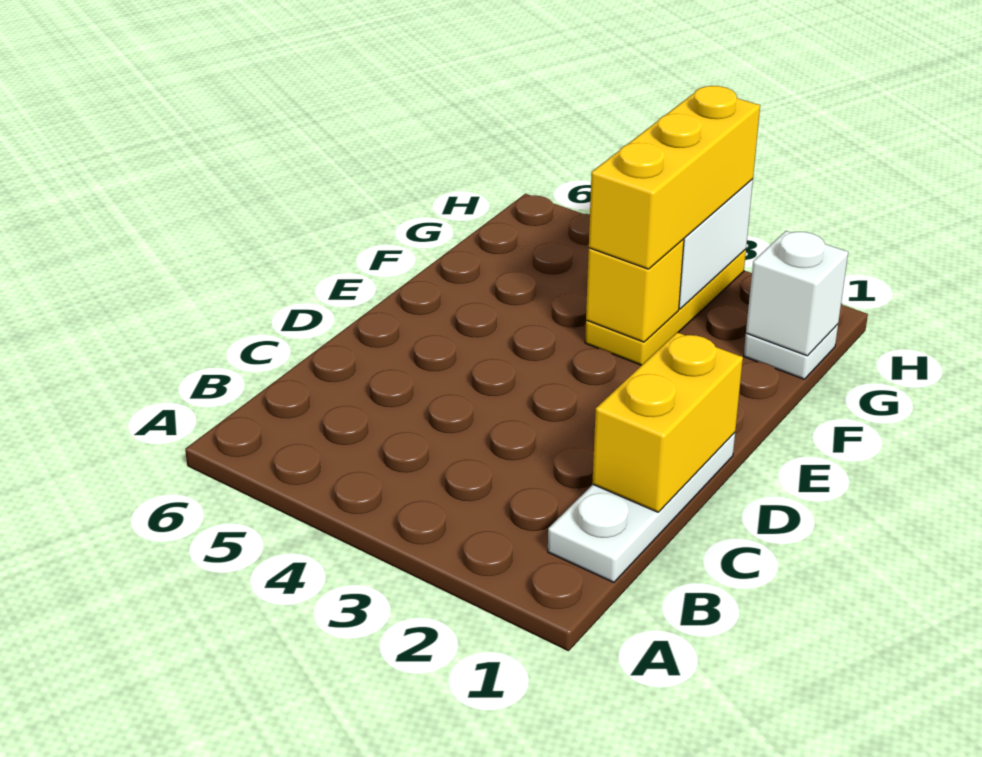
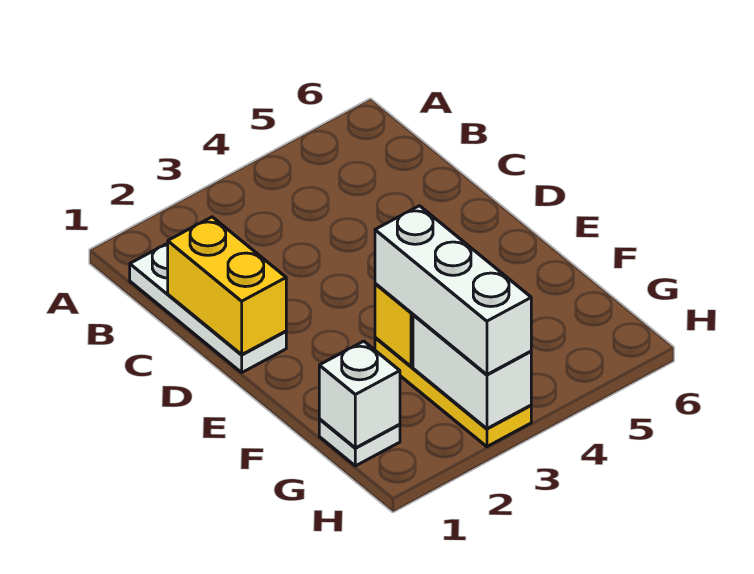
yellow 1x3 brick [589,86,760,269] -> white 1x3 brick [375,206,531,375]

